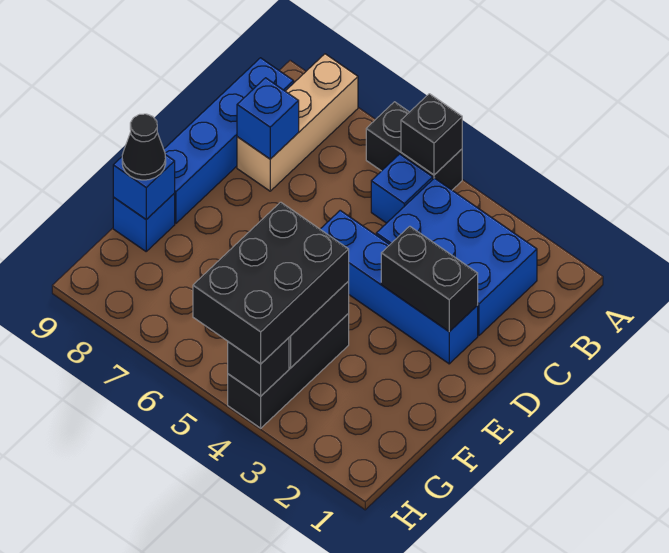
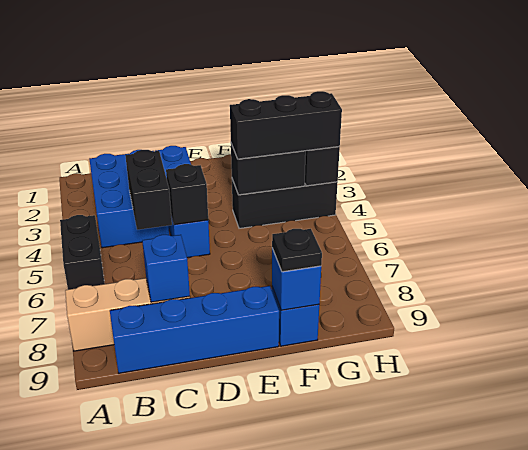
black 1x1 brick [401,94,462,175] -> black 1x1 brick moved to [166,164,208,225]
blue 1x1 brick [371,154,433,223] -> none
black 1x2 brick [381,226,478,332] -> black 1x2 brick moved to [125,150,172,230]
black 2x3 brick [193,202,349,364] -> black 1x3 brick [230,91,342,159]
black 1x1 cone [122,114,166,180] -> black 1x1 plate [272,229,322,272]

